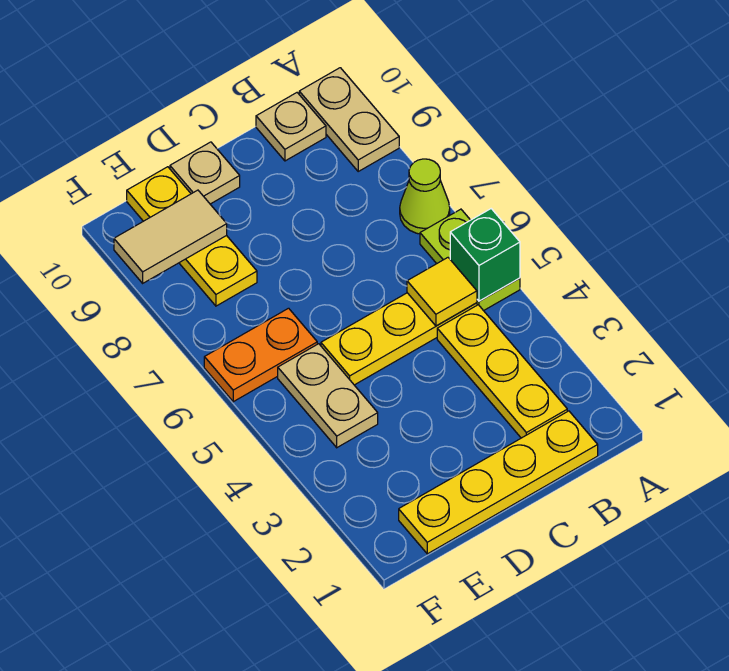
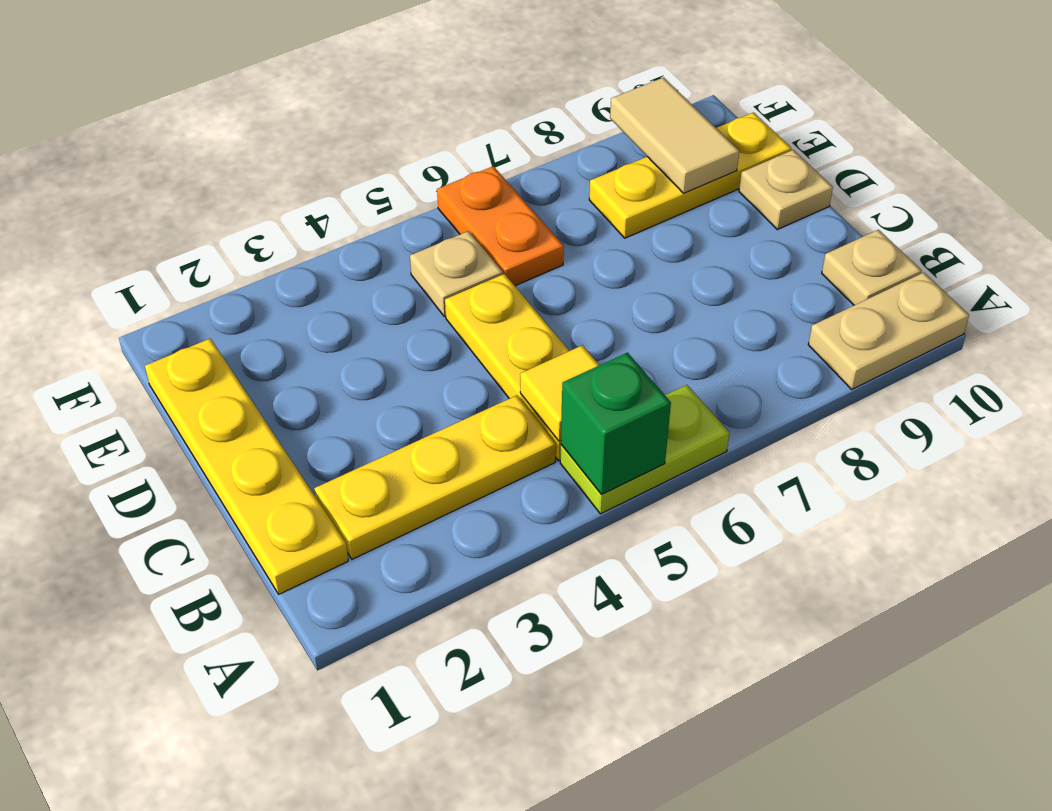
lime 1x1 cone [400,159,450,234] -> none
tan 1x2 plate [278,344,378,448] -> tan 1x1 plate [410,231,503,316]

